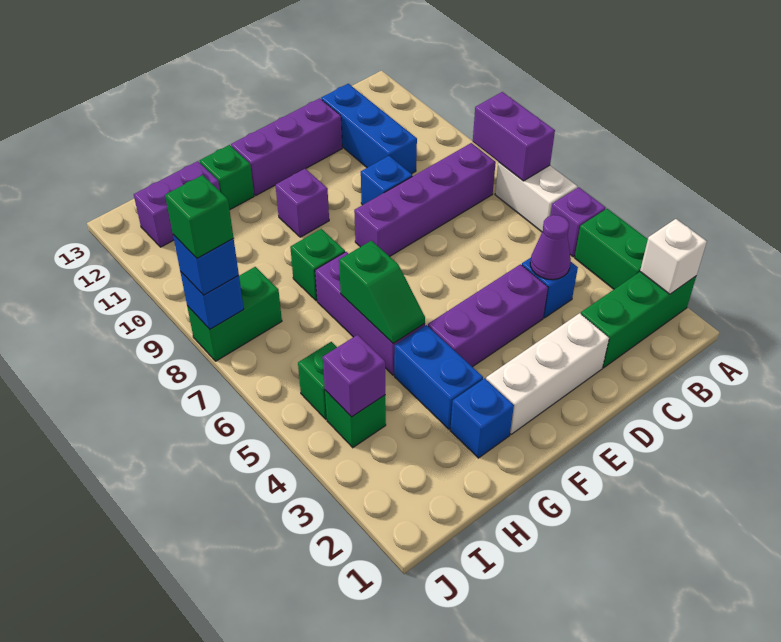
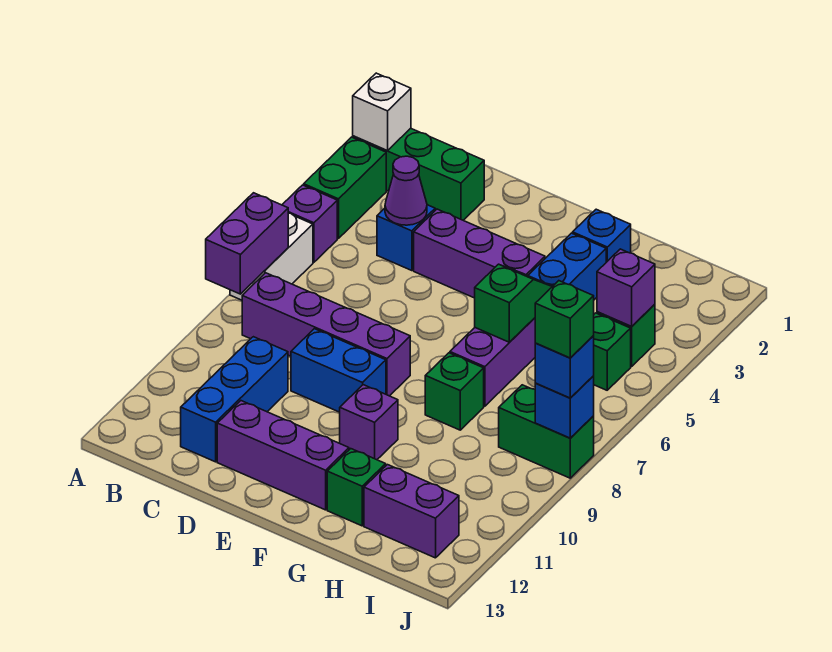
white 1x3 brick [486,313,609,434] -> none
blue 1x1 brick [361,156,412,205] -> blue 1x2 brick [291,329,386,412]

